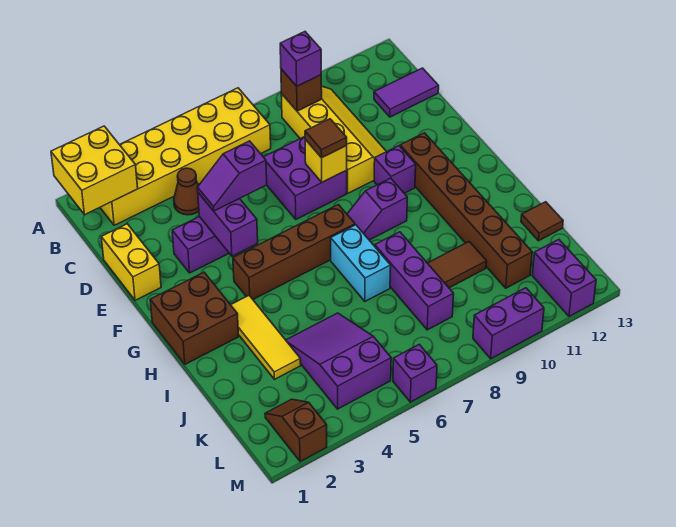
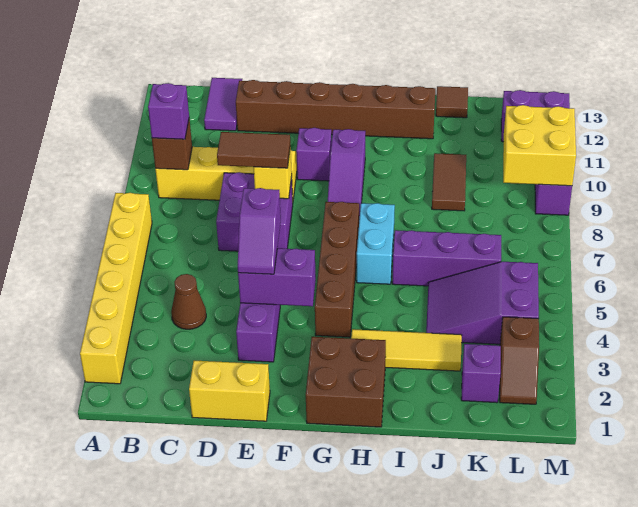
yellow 2x2 brick [51,126,138,215] -> yellow 2x2 brick moved to [503,105,576,186]
yellow 2x6 brick [100,88,271,225] -> yellow 1x6 brick [80,193,152,384]
brown 1x1 tile [305,119,347,158] -> brown 1x2 tile [217,132,290,168]
brown 1x6 brick [400,133,532,288] -> brown 1x6 brick moved to [236,80,435,139]
purple 1x2 slope [347,178,407,240] -> purple 1x3 slope [328,129,365,220]
cyan 1x2 brick [331,225,391,301] -> cyan 1x2 brick turned to [357,203,395,284]
purple 1x3 brick [375,232,454,330] -> purple 1x3 brick moved to [392,230,501,286]
brown 1x2 slope [265,399,327,462] -> brown 1x2 slope turned to [500,317,539,404]
purple 1x1 brick [393,344,437,402] -> purple 1x1 brick moved to [461,344,501,403]

